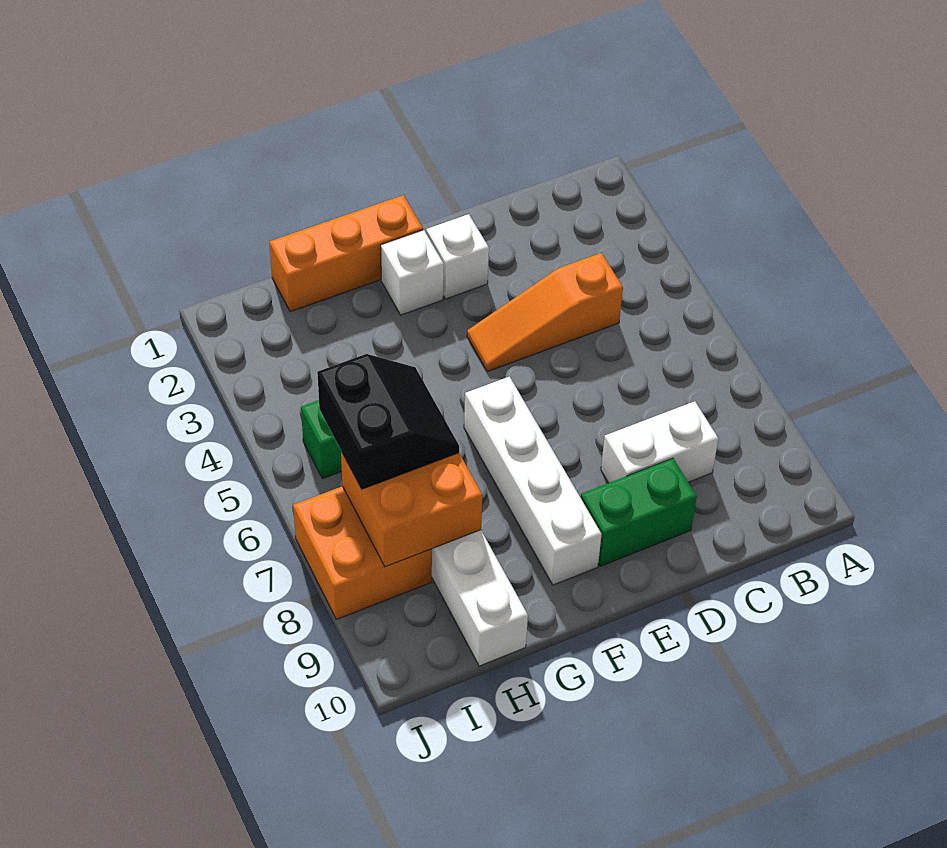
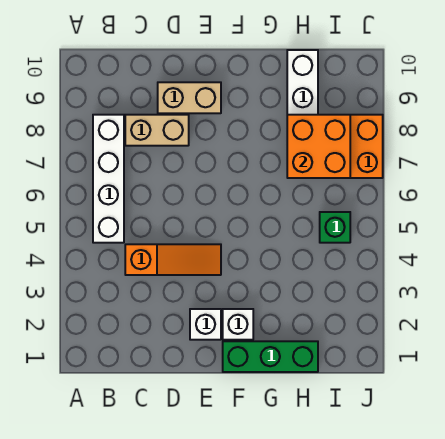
white 1x2 brick [601,401,718,483] -> tan 1x2 brick [125,115,189,146]
green 1x2 brick [581,458,697,566] -> tan 1x2 brick [158,82,221,113]
orange 1x3 brick [269,195,423,312] -> green 1x3 brick [223,341,318,372]
white 1x4 brick [464,377,602,585] -> white 1x4 brick moved to [93,115,124,243]
black 2x2 slope [317,354,459,489] -> none

